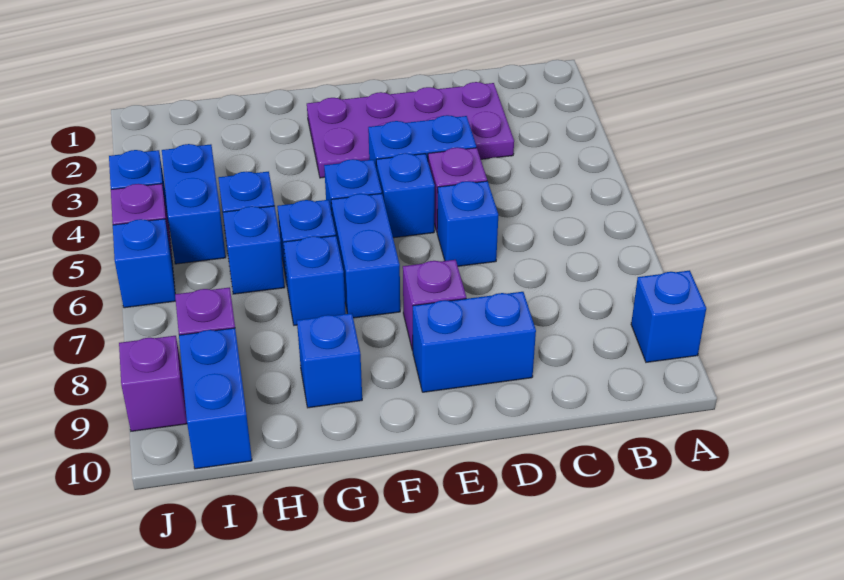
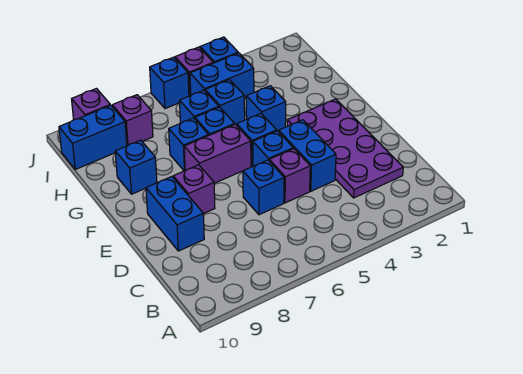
blue 1x1 brick [631,270,706,362] -> blue 1x1 brick moved to [246,86,286,131]
blue 1x2 brick [331,193,400,318] -> purple 1x2 brick [184,124,251,183]

